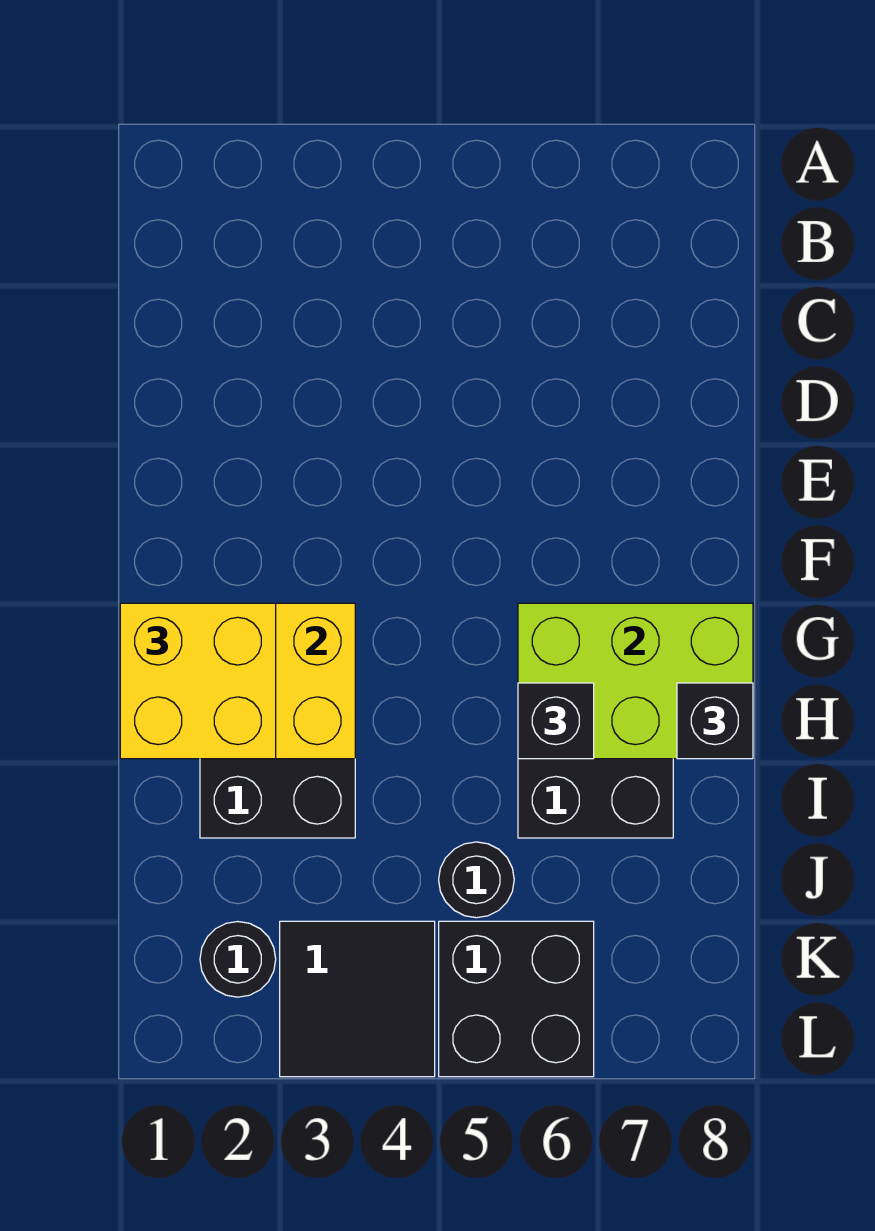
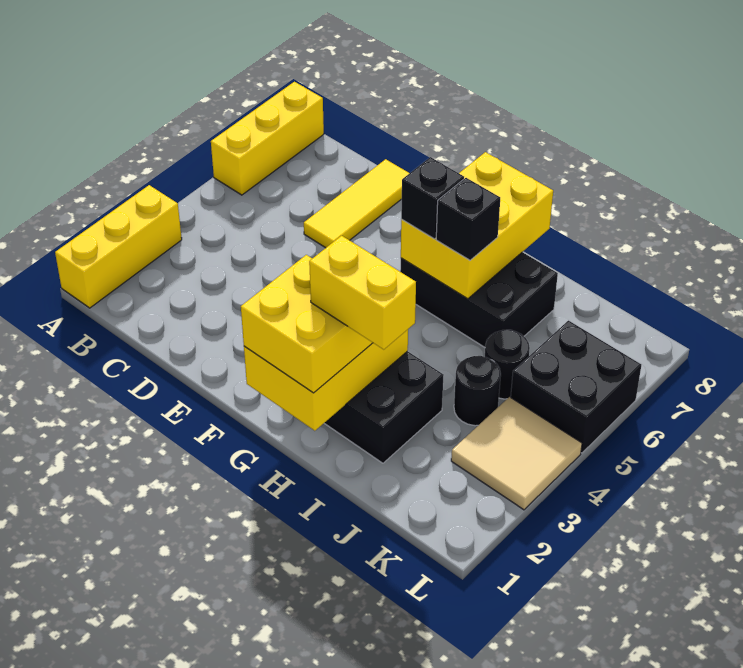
none -> yellow 1x3 brick [55,185,182,308]
none -> yellow 1x3 brick [211,82,324,195]
none -> yellow 1x3 tile [304,159,409,248]
lime 2x3 brick [518,603,753,759] -> yellow 2x3 brick [401,152,553,299]
none -> yellow 1x2 brick [309,236,416,350]
black 1x1 brick [677,683,753,759] -> black 1x1 brick moved to [401,157,464,239]
black 1x1 round brick [200,922,276,997] -> black 1x1 round brick moved to [454,356,501,426]
black 2x2 tile [280,921,435,1077] -> tan 2x2 tile [451,397,582,510]

